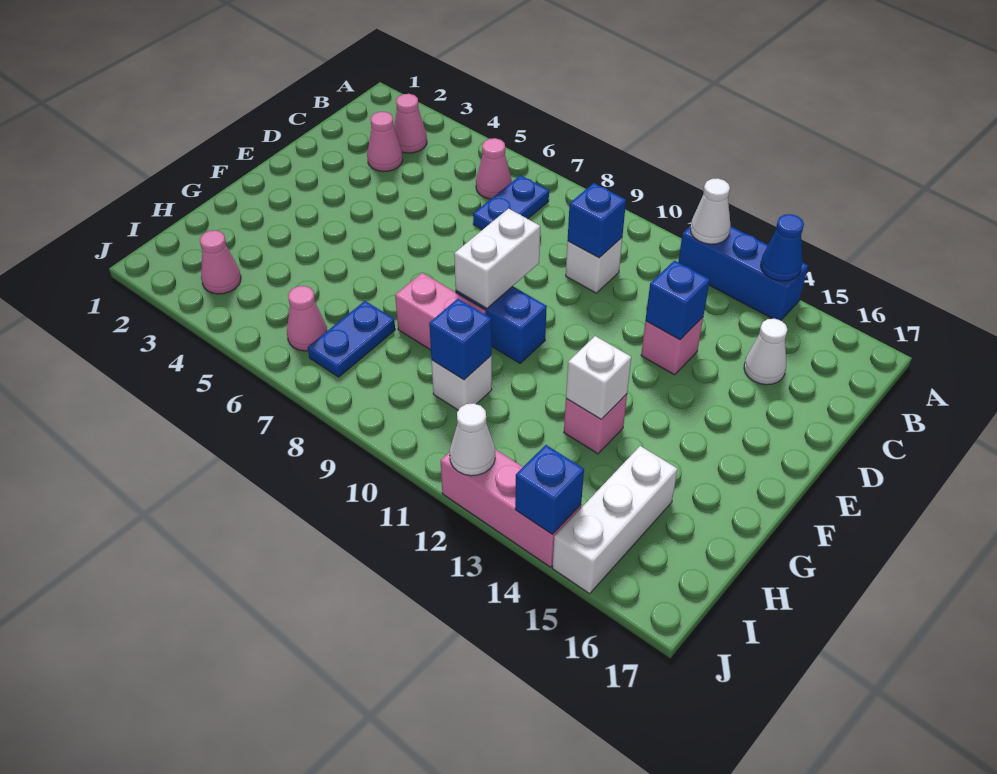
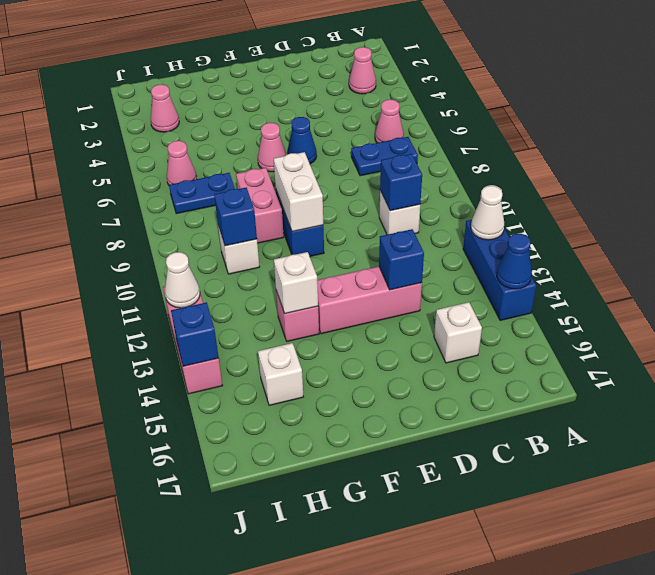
pink 1x1 cone [367,112,403,172] -> pink 1x1 cone moved to [258,123,286,172]
white 1x1 cone [744,319,788,385] -> white 1x1 brick [434,302,482,363]
pink 1x1 brick [641,317,703,375] -> pink 1x3 brick [317,266,422,334]
none -> blue 1x1 cone [287,117,317,164]
white 1x2 brick [454,209,540,308] -> white 1x2 brick turned to [274,152,323,232]
white 1x3 brick [553,446,678,594] -> white 1x1 brick [258,343,303,405]

